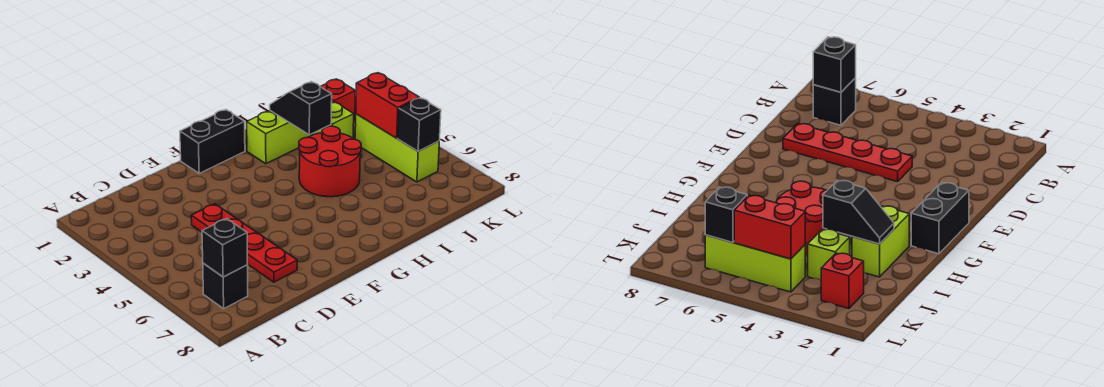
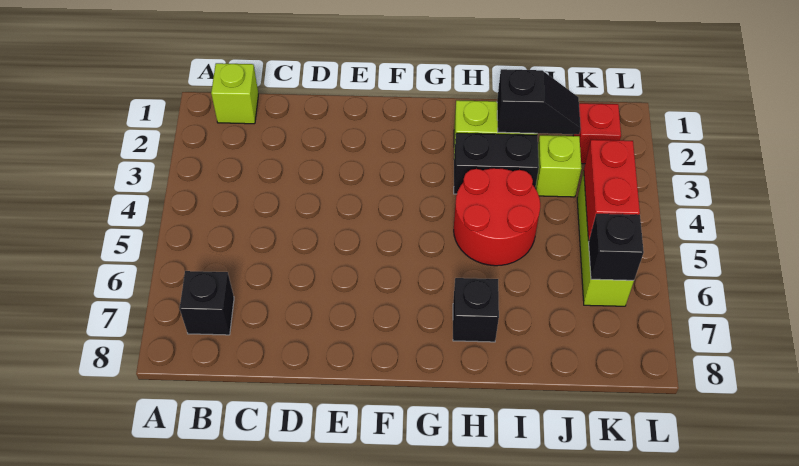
none -> lime 1x1 brick [211,63,258,124]
black 1x1 brick [202,219,247,277] -> black 1x1 brick moved to [453,278,499,342]
red 1x4 plate [191,204,297,282] -> none
black 1x2 brick [180,110,245,173] -> black 1x2 brick moved to [454,133,539,194]
black 1x2 slope [270,82,332,135] -> black 1x2 slope turned to [497,69,581,134]

